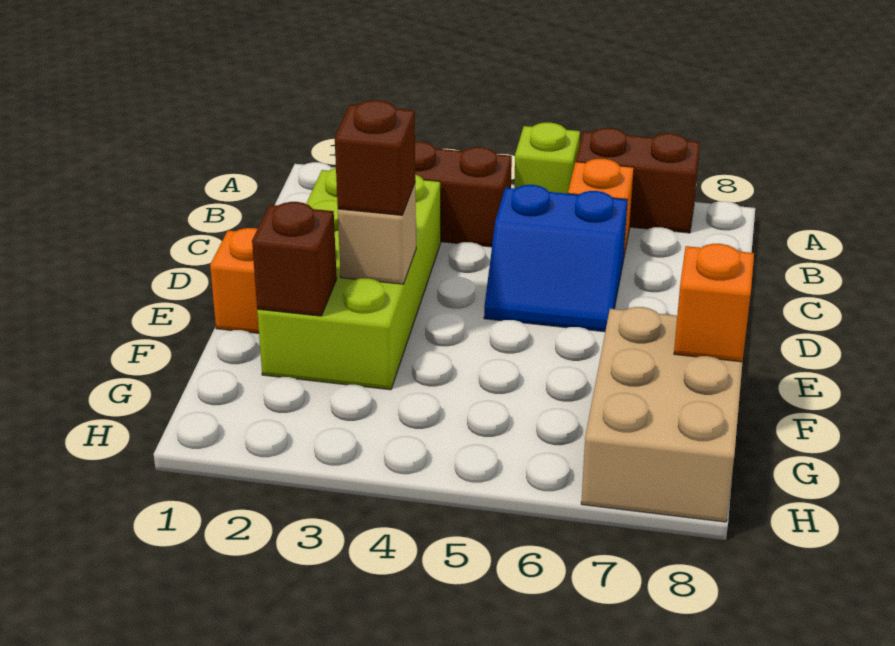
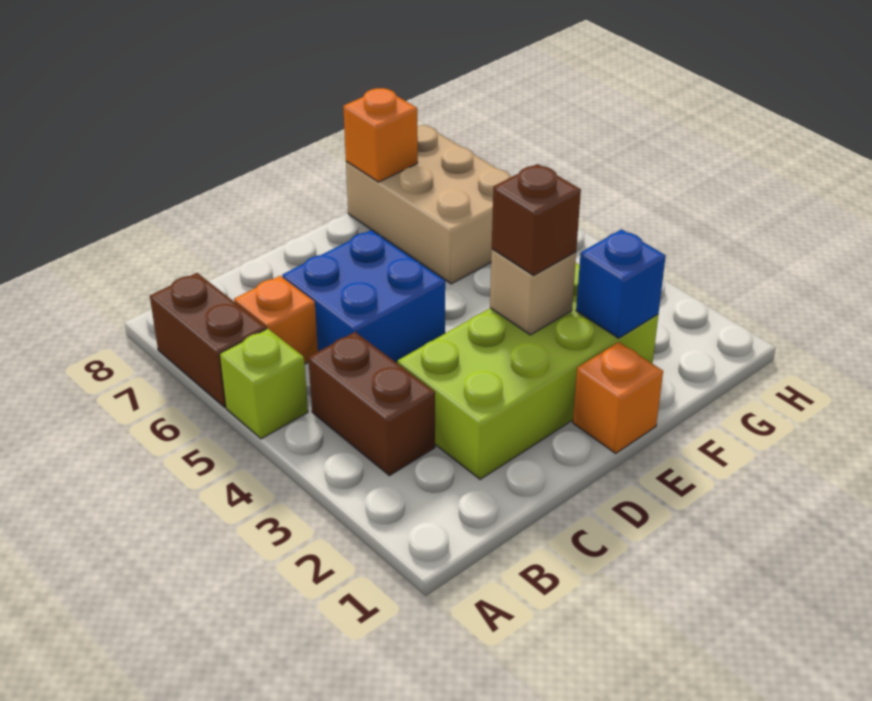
blue 2x2 slope [484,185,628,332] -> blue 2x2 brick [282,230,445,362]
brown 1x1 brick [252,202,337,316] -> blue 1x1 brick [576,229,666,338]
tan 2x3 brick [581,307,742,522] -> tan 2x3 brick turned to [346,125,511,284]

